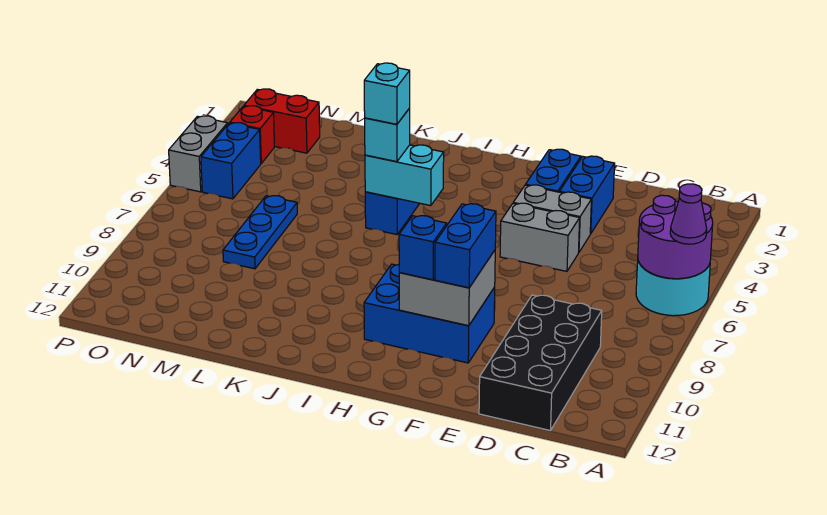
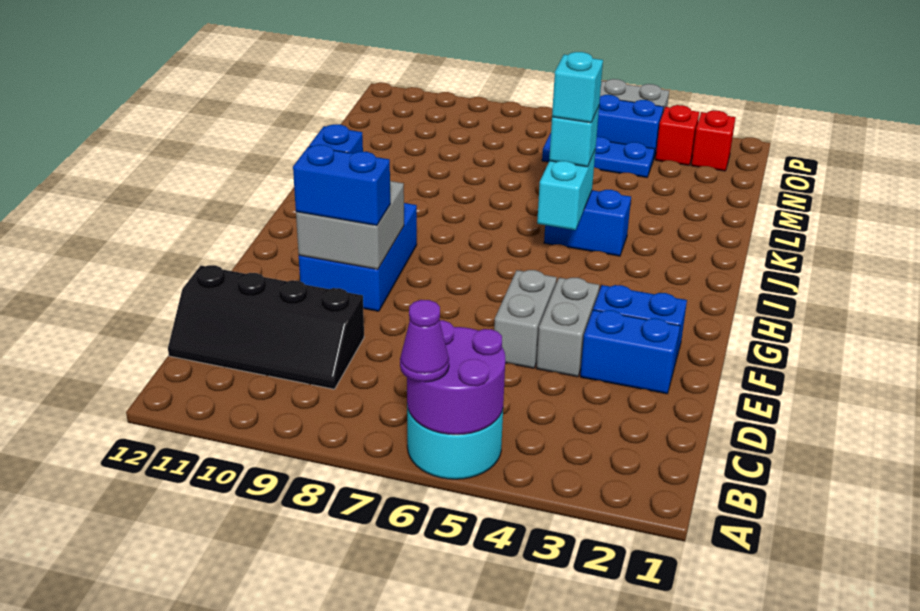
black 2x4 brick [479,295,602,431] -> black 2x4 slope [168,265,364,389]
blue 1x3 plate [223,196,297,269] -> blue 1x3 plate moved to [542,133,655,178]
red 1x2 brick [244,89,320,153] -> red 1x1 brick [691,110,736,171]

